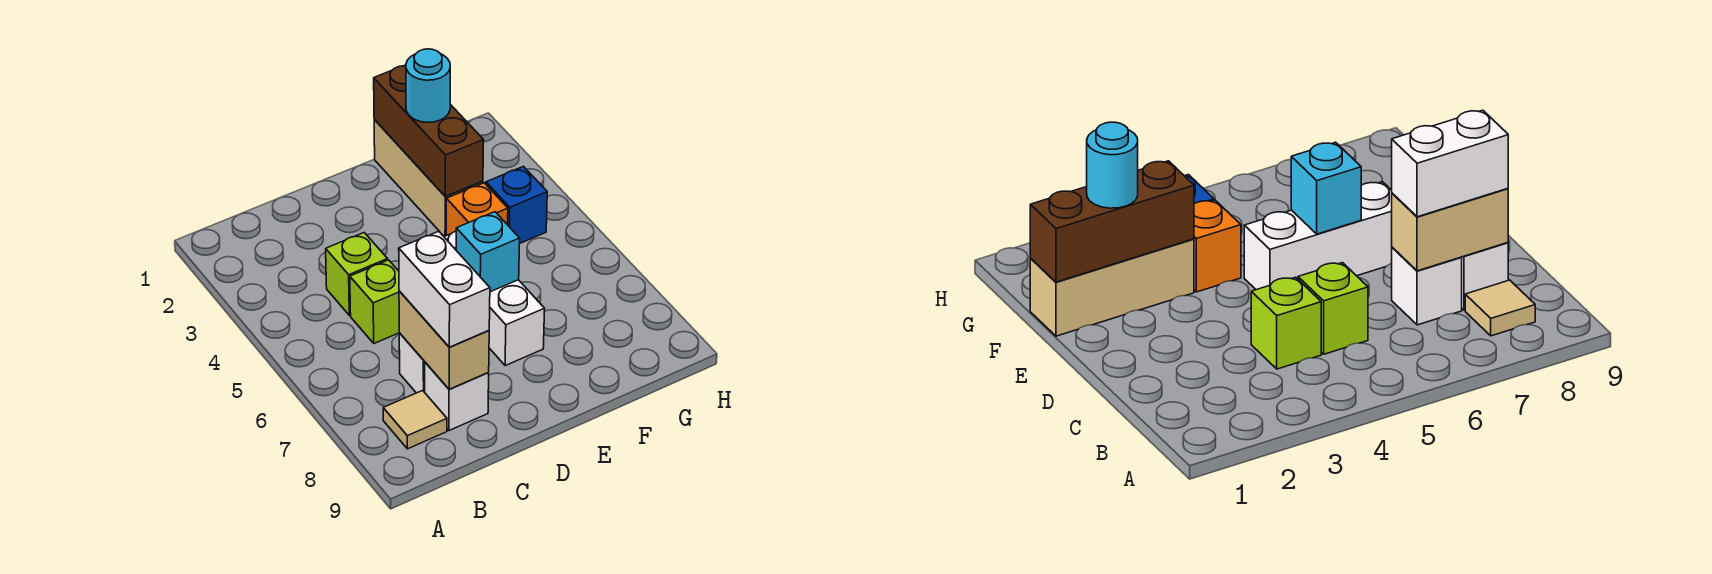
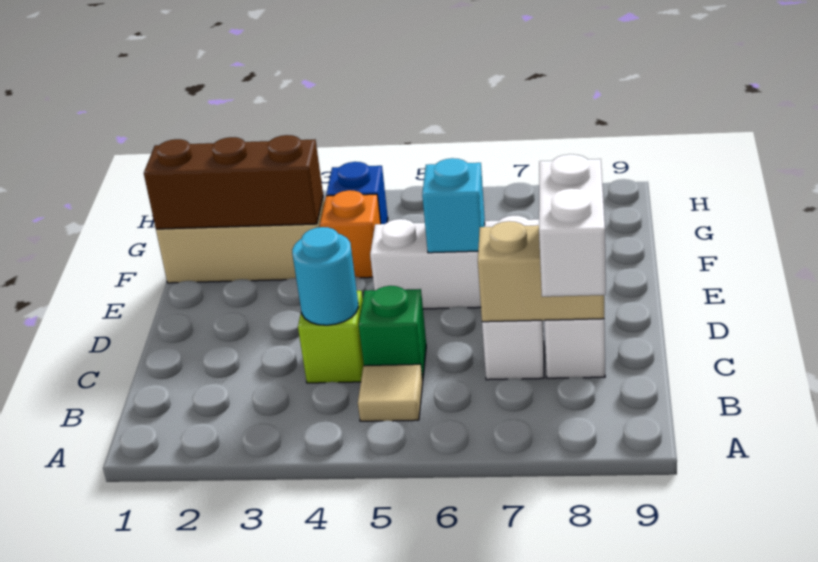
tan 1x1 tile [383,390,447,449] -> tan 1x1 tile moved to [358,364,423,421]
lime 1x1 brick [350,260,399,343] -> green 1x1 brick [359,286,426,380]
white 1x2 brick [399,231,490,347] -> white 1x2 brick turned to [539,154,606,297]
cyan 1x1 round brick [406,49,450,122] -> cyan 1x1 round brick moved to [292,227,359,325]

